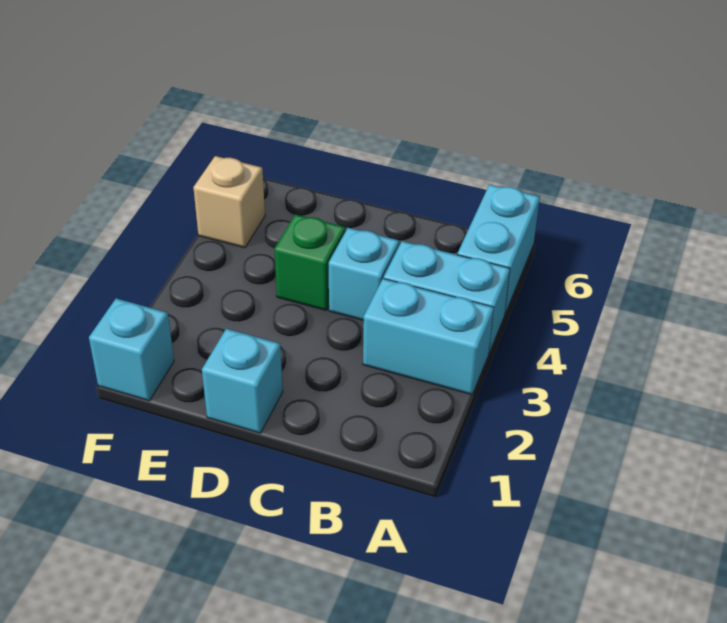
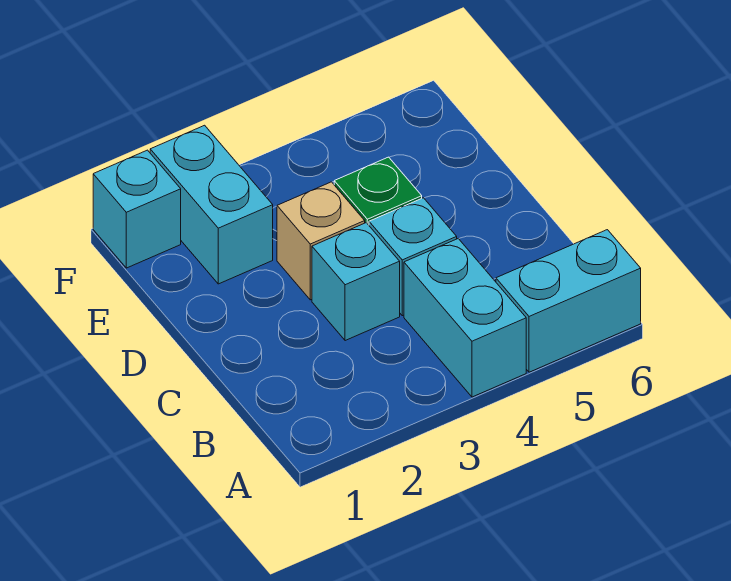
cyan 1x2 brick [363,279,494,395] -> cyan 1x2 brick moved to [150,125,273,284]
cyan 1x1 brick [202,329,283,433] -> cyan 1x1 brick moved to [312,223,400,341]
tan 1x1 brick [193,156,265,248] -> tan 1x1 brick moved to [277,182,365,300]

